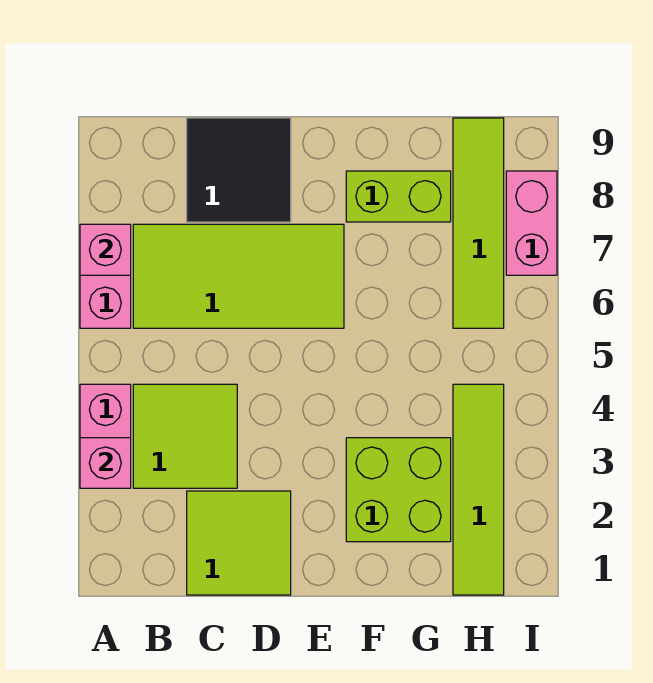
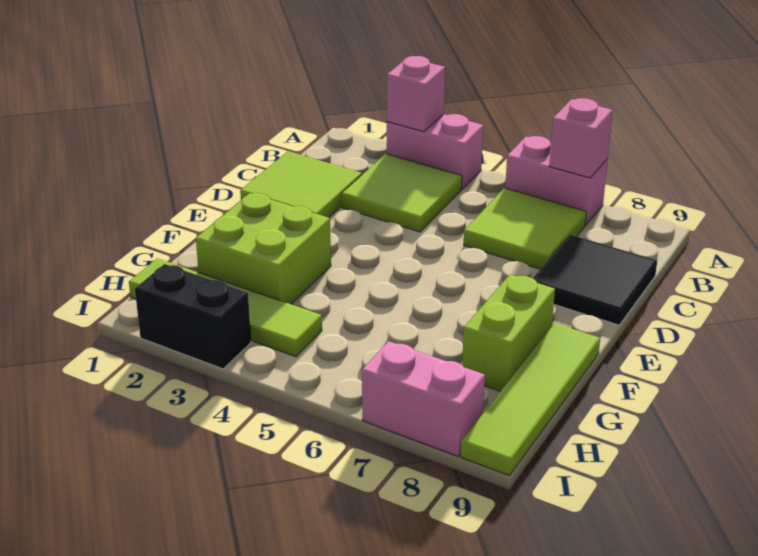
lime 2x4 tile [133,224,344,328] -> lime 2x2 tile [464,188,586,269]
lime 1x4 tile [453,118,504,328] -> lime 1x4 tile turned to [461,323,600,476]
none -> black 1x2 brick [135,264,251,369]

